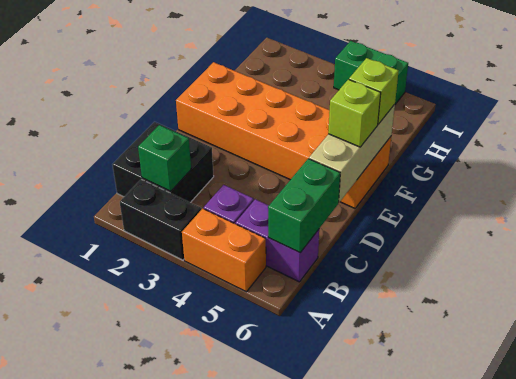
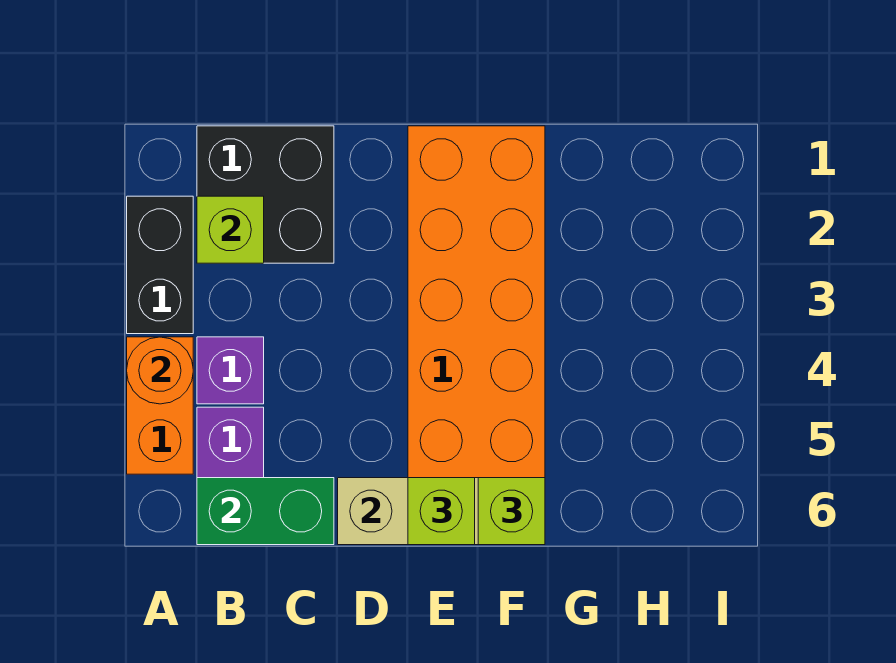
none -> orange 1x1 round brick [127,337,193,404]
green 1x1 brick [138,125,191,191] -> lime 1x1 brick [197,196,264,263]
green 1x2 brick [334,41,408,104] -> none

